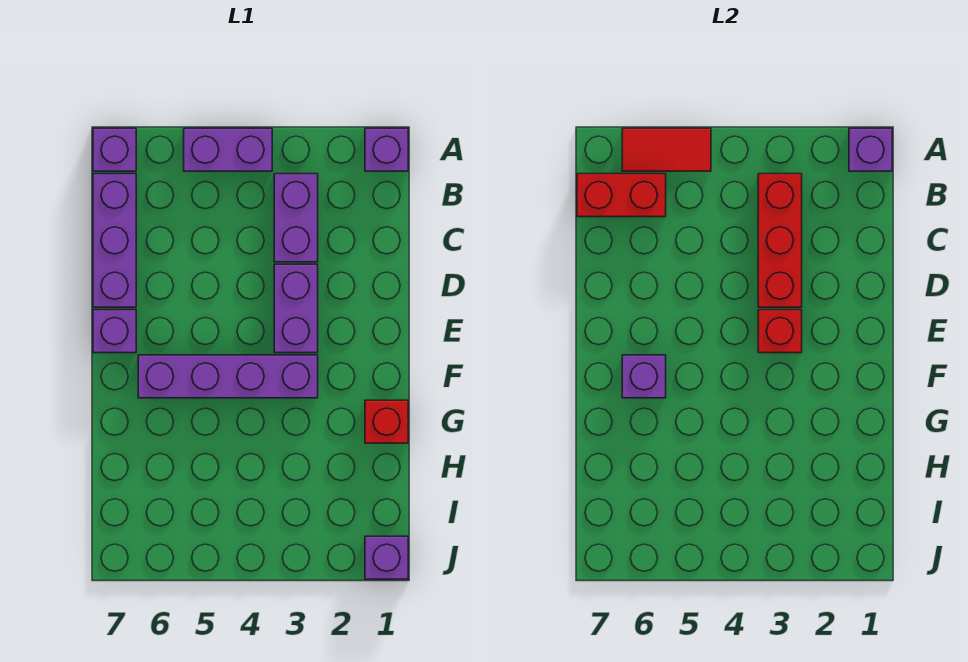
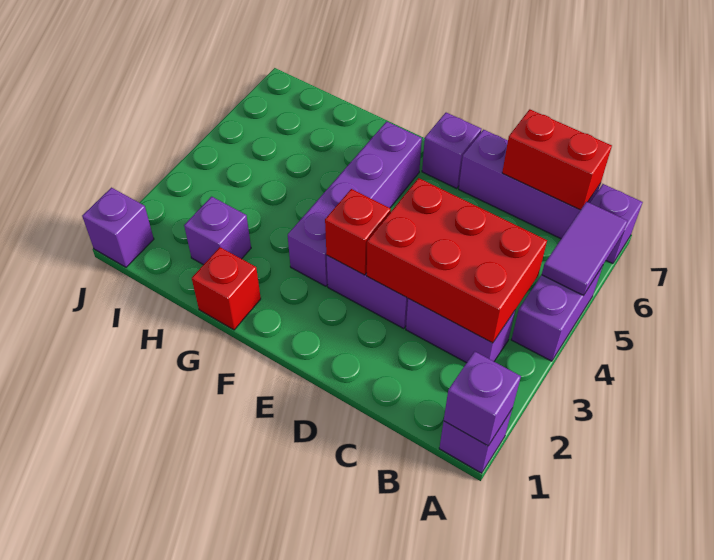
red 1x2 tile [622,128,711,171] -> purple 1x2 tile [542,202,627,296]
red 1x3 brick [758,174,802,307] -> red 2x3 brick [367,178,547,343]
red 1x2 brick [577,174,666,217] -> red 1x2 brick turned to [502,109,612,210]
purple 1x1 brick [622,355,666,398] -> purple 1x1 brick moved to [184,197,251,265]

